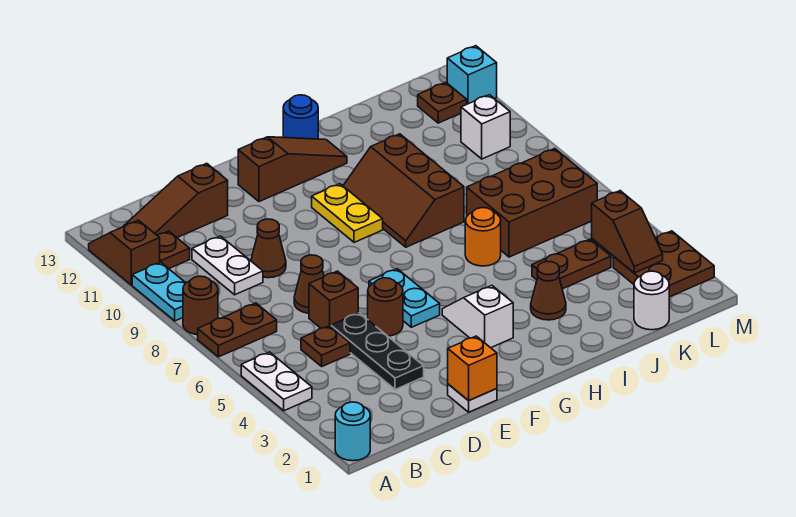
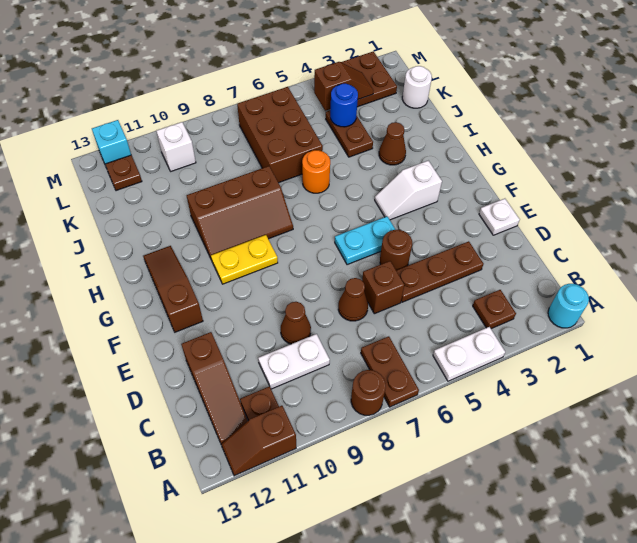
cyan 1x2 plate [132,262,186,321] -> none
brown 1x1 plate [301,326,350,366] -> brown 1x1 plate moved to [473,290,516,329]
black 1x3 plate [331,313,424,389] -> brown 1x3 plate [396,241,484,302]
orange 1x1 brick [448,336,497,401] -> none
blue 1x1 round brick [283,95,318,139] -> blue 1x1 round brick moved to [330,83,358,127]

